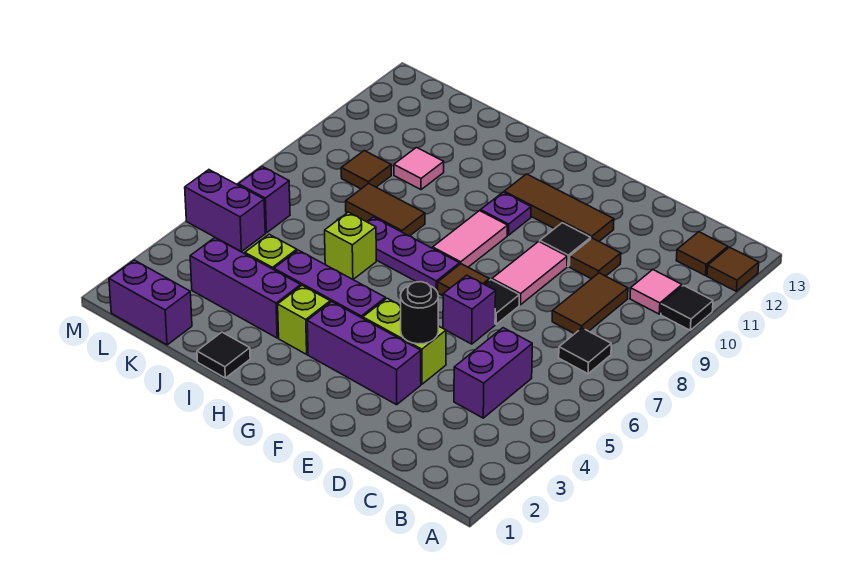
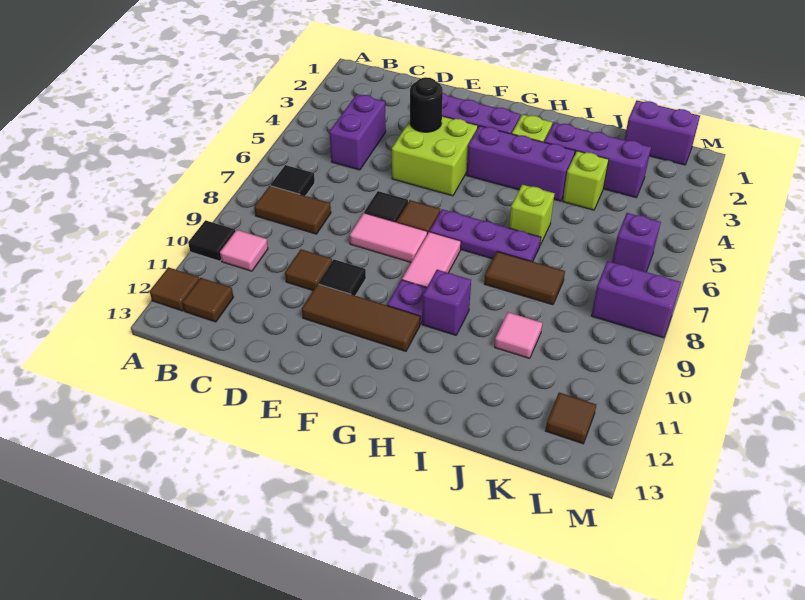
brown 1x2 tile [552,273,628,334] -> brown 1x2 tile turned to [254,186,331,234]
lime 1x2 brick [363,298,446,384] -> lime 2x2 brick [392,116,478,196]
purple 1x1 brick [443,275,496,344] -> purple 1x1 brick moved to [422,270,471,335]
pink 1x2 tile [492,241,567,305] -> pink 1x2 tile turned to [350,213,427,262]
black 1x1 tile [197,332,250,378] -> none
brown 1x1 tile [341,151,391,189] -> brown 1x1 tile moved to [545,393,596,444]
purple 1x2 brick [185,170,265,252] -> purple 1x2 brick moved to [591,261,681,338]

